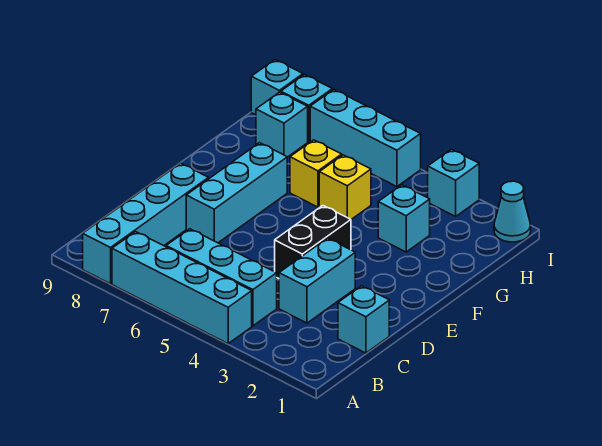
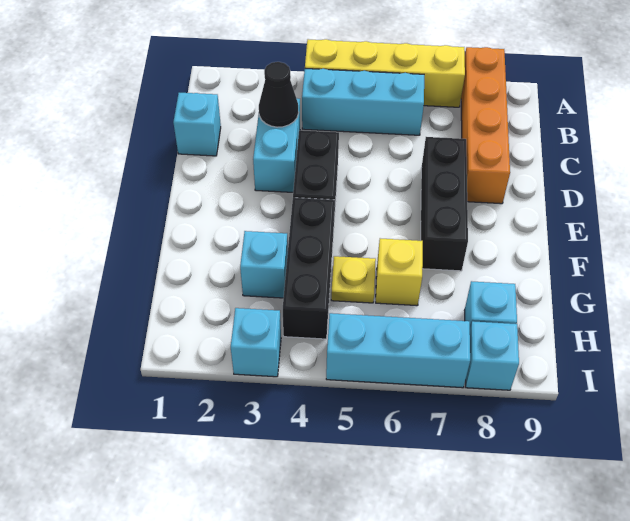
cyan 1x4 brick [112,232,252,344] -> yellow 1x4 brick [305,39,465,107]
cyan 1x4 brick [83,163,209,284] -> orange 1x4 brick [461,47,510,204]
none -> black 1x1 cone [259,62,299,127]
cyan 1x3 brick [186,143,287,243] -> black 1x3 brick [421,137,468,271]
none -> black 1x3 brick [283,198,335,339]
yellow 1x1 brick [319,155,371,220] -> yellow 1x1 plate [331,256,376,303]
cyan 1x1 cone [494,181,531,242] -> none
cyan 1x1 brick [251,60,303,115] -> none

